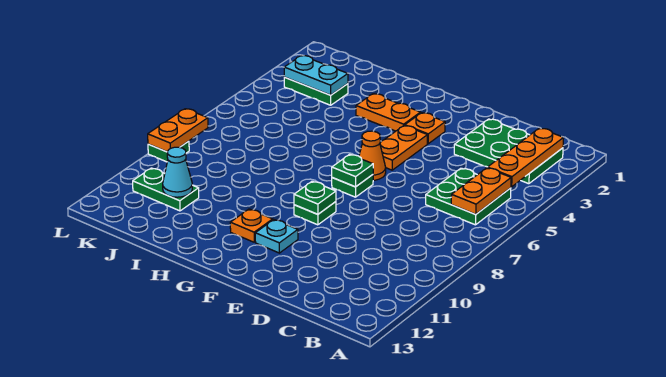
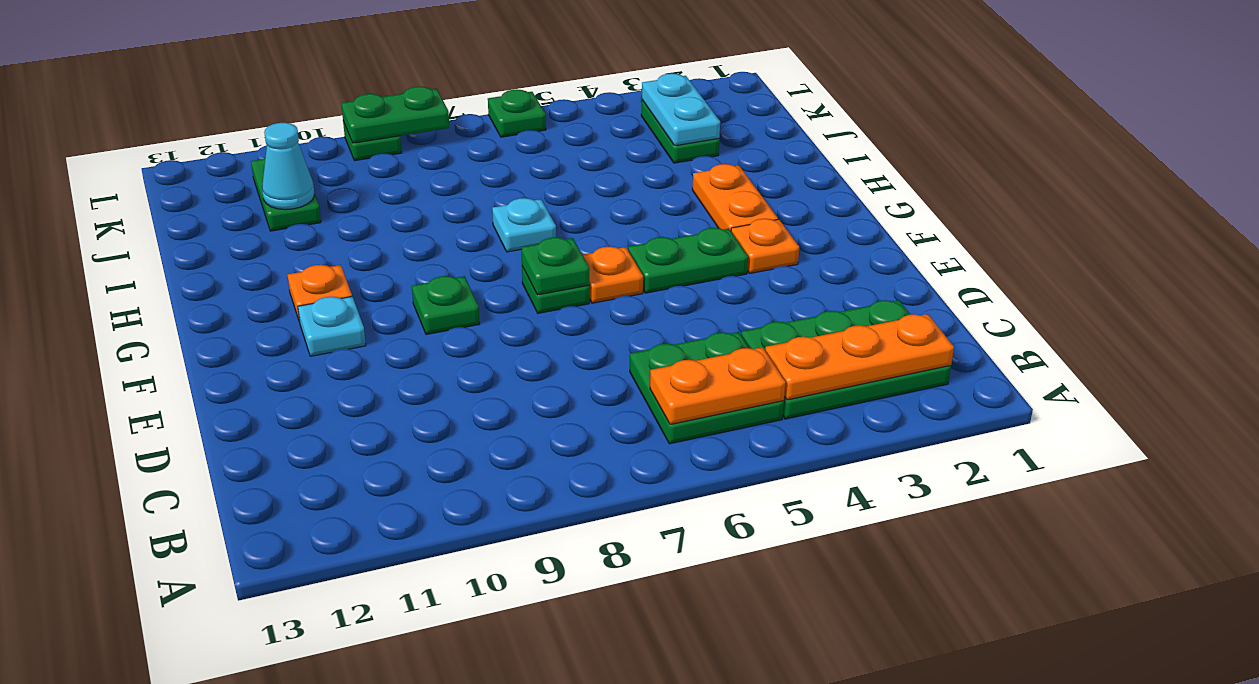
green 2x3 plate [454,119,563,184] -> green 2x3 plate turned to [741,300,951,419]
orange 1x2 plate [380,126,428,170] -> green 1x2 plate [628,228,748,293]
orange 1x1 cone [359,131,386,180] -> orange 1x1 plate [583,247,643,303]
green 1x1 plate [294,181,336,214] -> green 1x1 plate moved to [488,89,546,137]
none -> cyan 1x1 plate [492,198,556,252]
orange 1x2 plate [148,109,208,152] -> green 1x2 plate [341,86,449,143]

